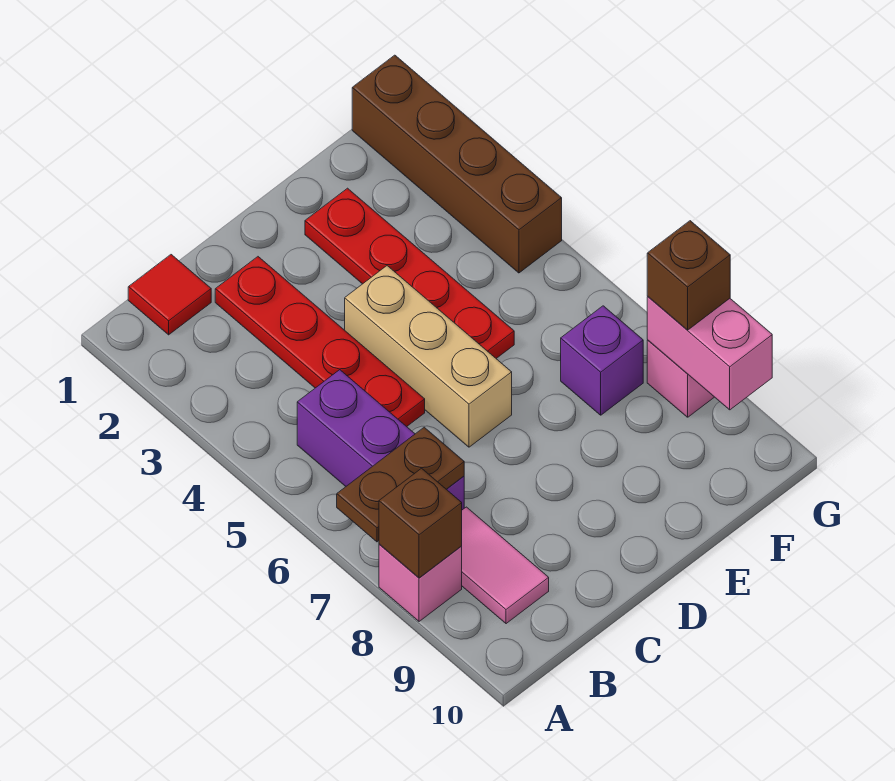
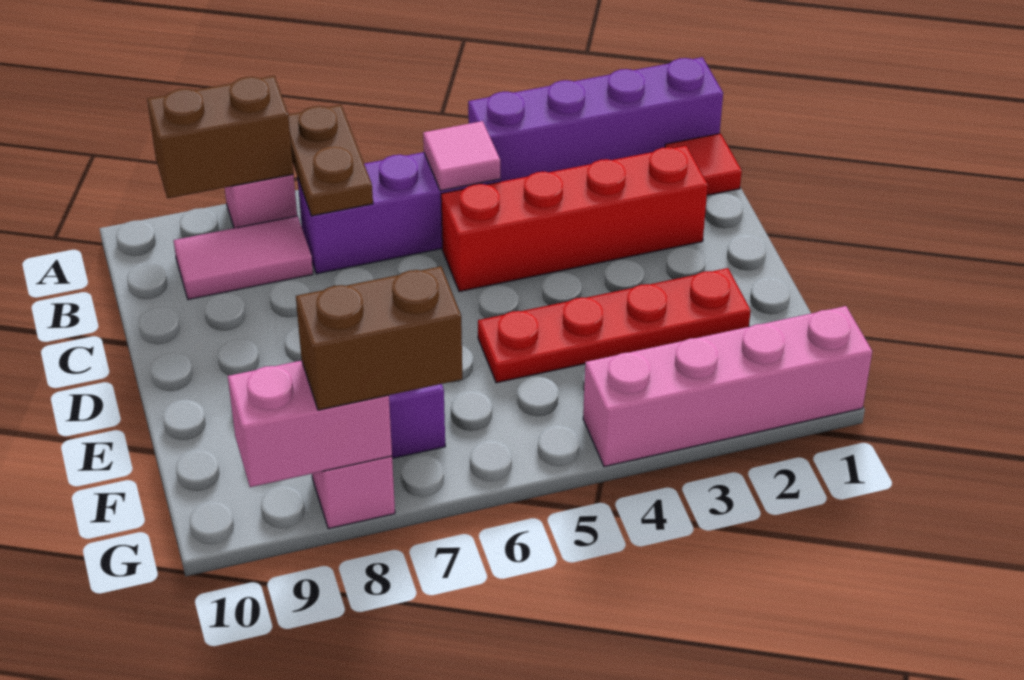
none -> purple 1x4 brick [468,57,723,182]
brown 1x1 brick [379,468,462,578] -> brown 1x2 brick [147,76,293,198]
none -> pink 1x1 tile [423,121,500,191]
red 1x4 plate [215,257,425,427] -> red 1x4 brick [441,146,708,292]
tan 1x3 brick [345,266,512,447] -> none
brown 1x4 brick [352,55,562,273] -> pink 1x4 brick [583,306,872,467]
brown 1x1 brick [647,221,730,330] -> brown 1x2 brick [296,266,462,410]

